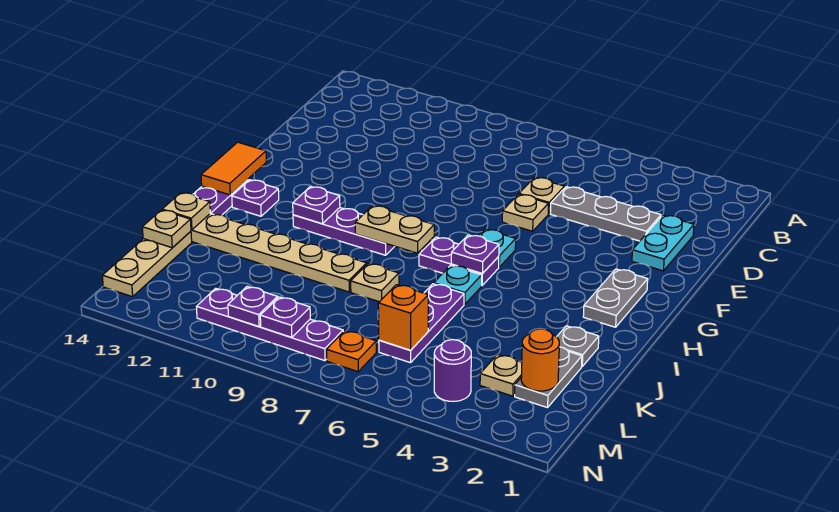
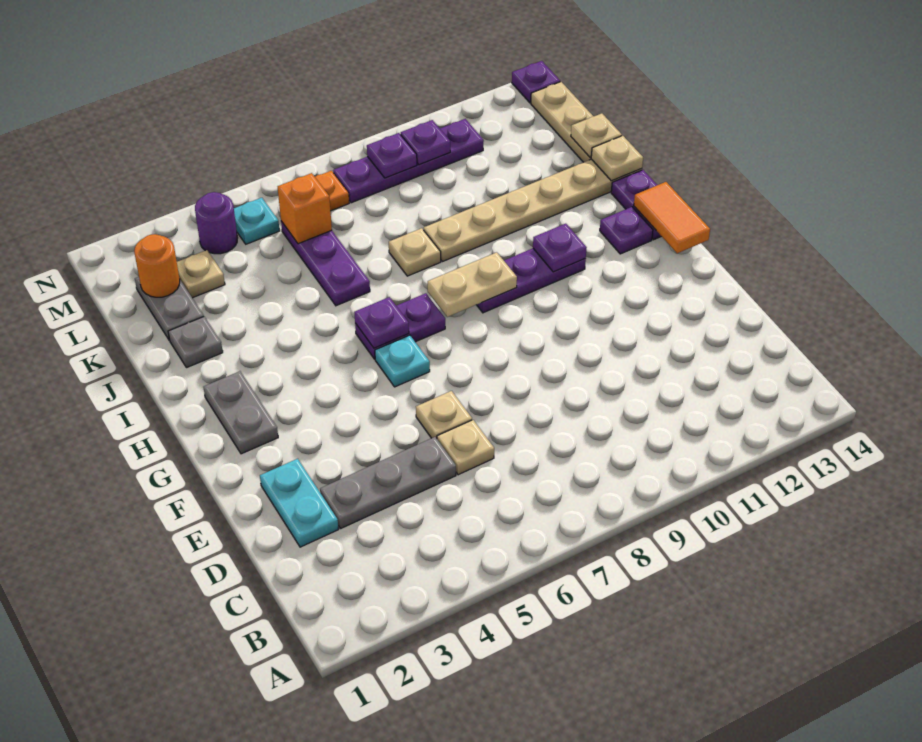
cyan 1x1 plate [434,265,482,304] -> cyan 1x1 plate moved to [234,198,280,244]
none -> purple 1x1 plate [512,61,560,103]

